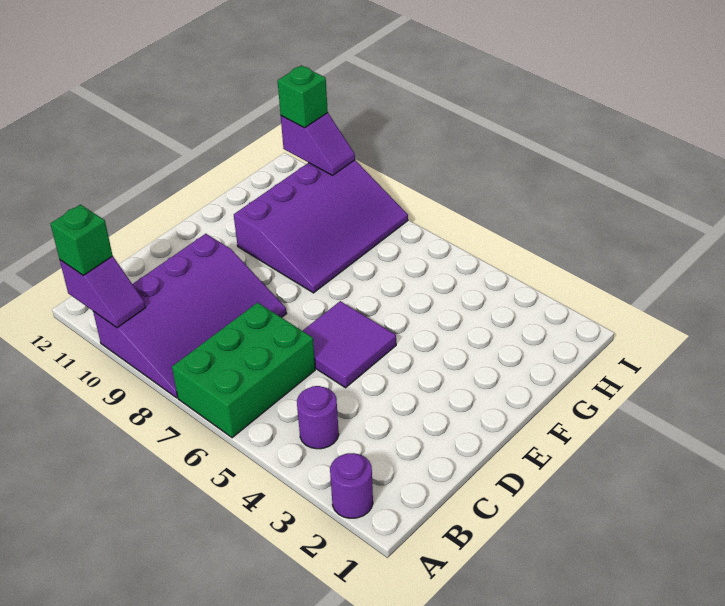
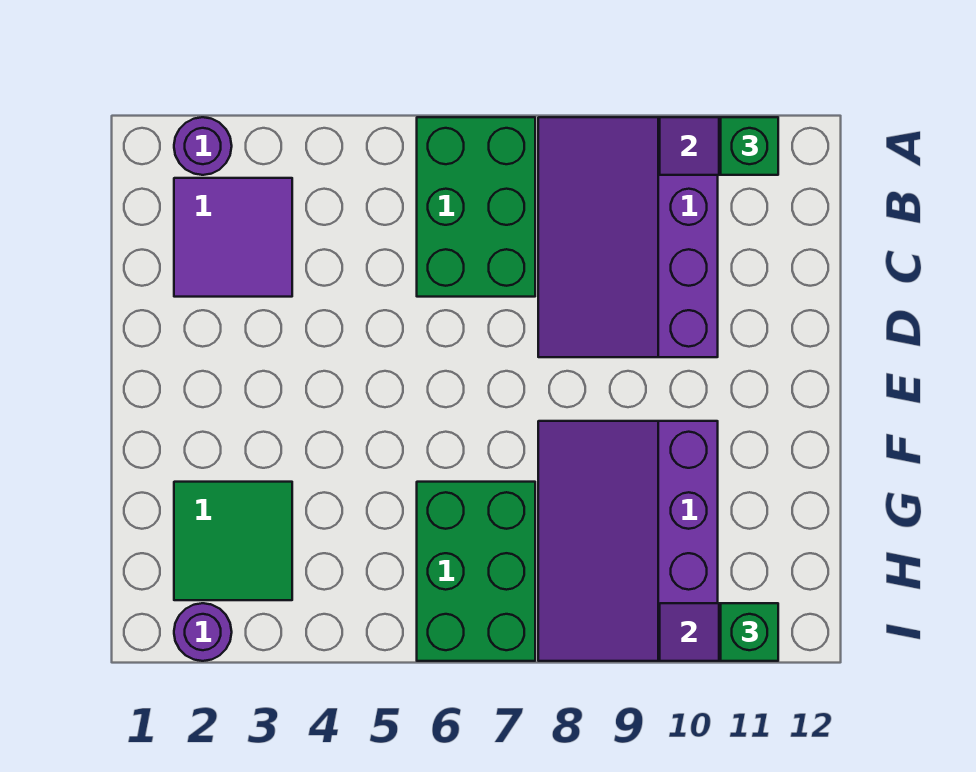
purple 1x1 round brick [297,386,339,449] -> purple 1x1 round brick moved to [174,603,232,661]
purple 2x2 tile [303,301,396,388] -> purple 2x2 tile moved to [174,178,292,297]
none -> green 2x2 tile [174,482,292,600]
none -> green 2x3 brick [417,482,535,661]

